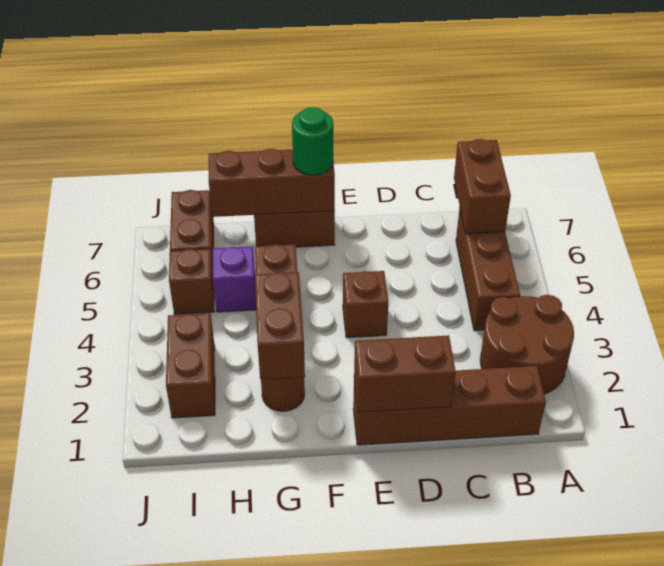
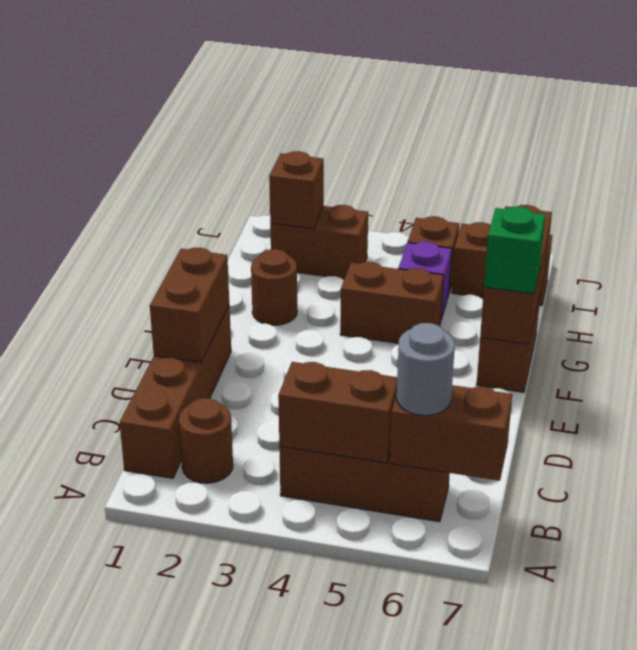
brown 2x2 round brick [480,295,574,394] -> brown 1x1 round brick [179,398,233,483]
none -> grey 1x1 round brick [397,323,455,416]
brown 1x1 brick [343,271,388,338] -> brown 1x1 brick moved to [269,151,324,229]
green 1x1 round brick [292,107,333,175] -> green 1x1 brick [484,206,545,294]
brown 1x2 brick [255,272,305,379] -> brown 1x2 brick moved to [278,362,397,463]

